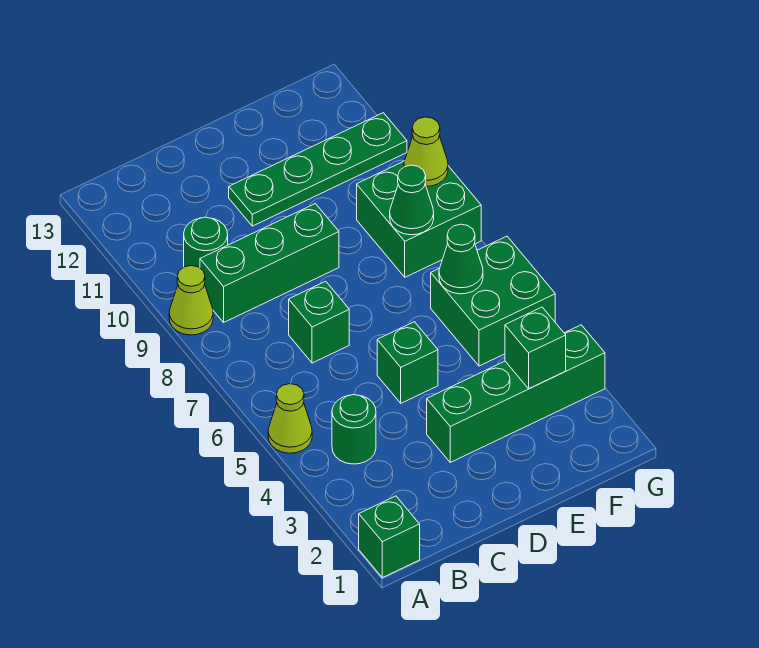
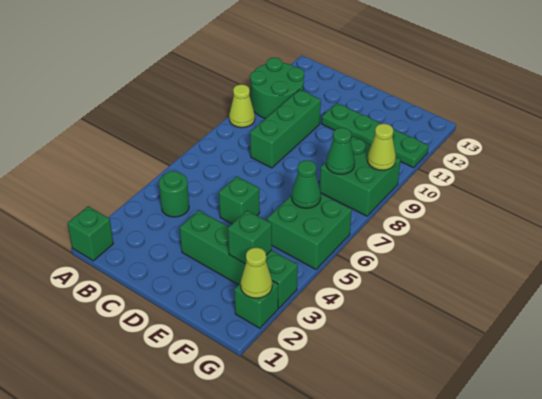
lime 1x1 cone [268,384,312,453] -> lime 1x1 cone moved to [241,248,272,298]
green 1x3 brick [200,204,339,322] -> green 1x3 brick turned to [250,90,321,168]
green 1x1 round brick [184,217,228,268] -> green 2x2 round brick [250,58,304,119]
green 1x1 brick [289,281,349,363] -> green 1x1 brick moved to [234,281,278,328]

